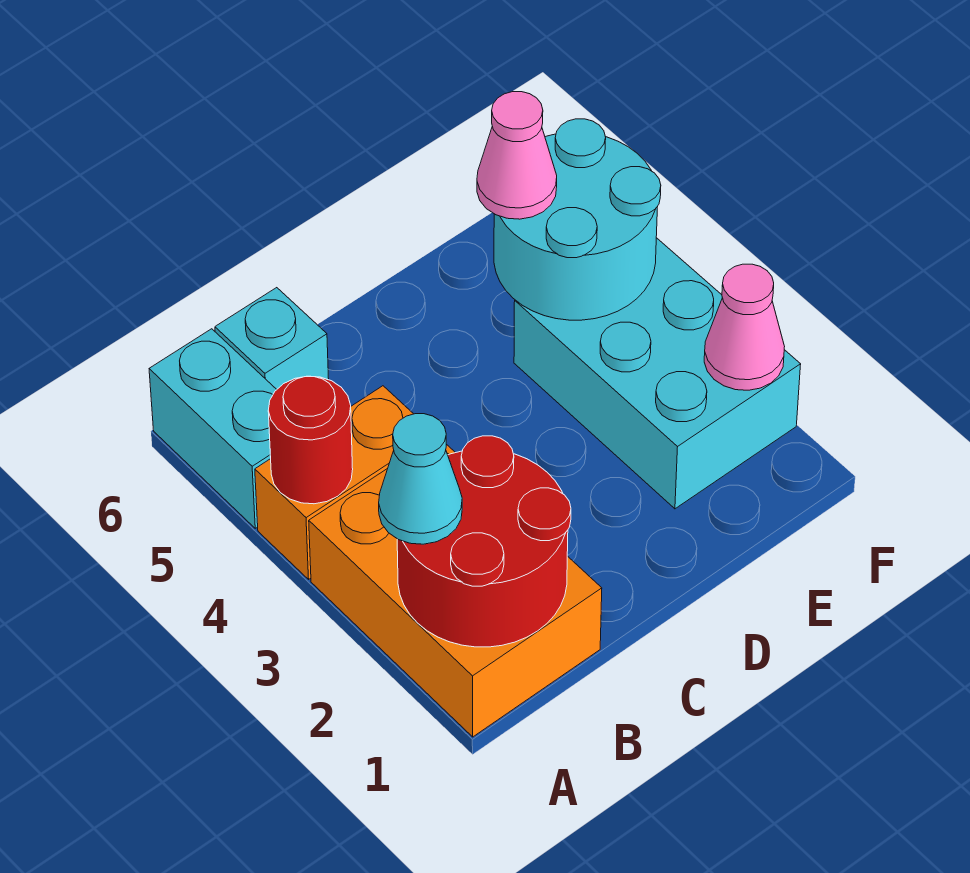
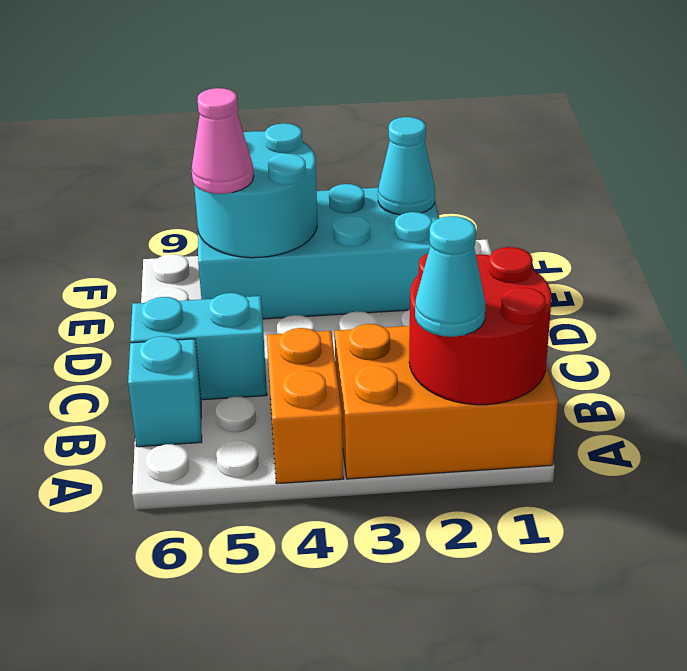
red 1x1 round brick [268,376,353,504] -> none
cyan 1x2 brick [149,329,277,528] -> cyan 1x2 brick moved to [130,293,267,400]
cyan 2x3 brick [514,238,801,509] -> cyan 2x4 brick [198,184,439,319]
pink 1x1 cone [704,264,785,390] -> cyan 1x1 cone [378,117,435,215]

